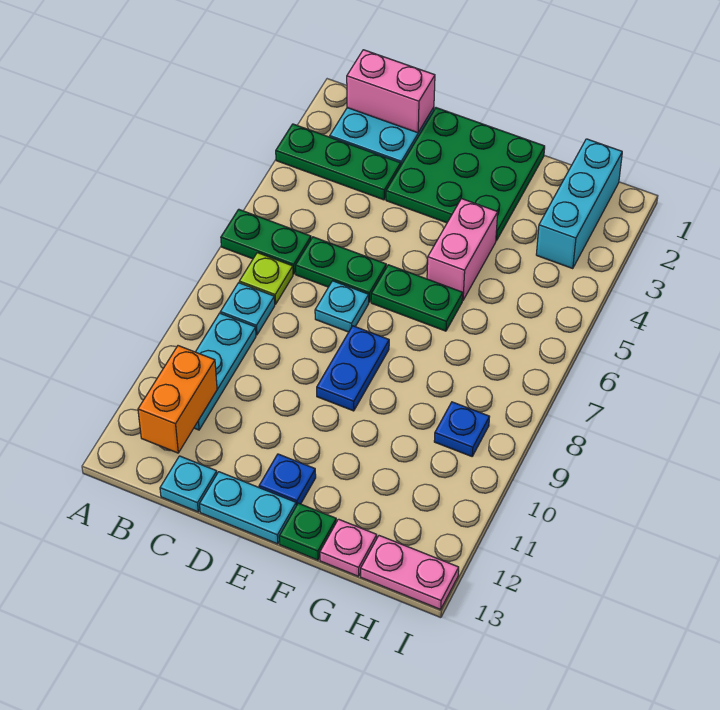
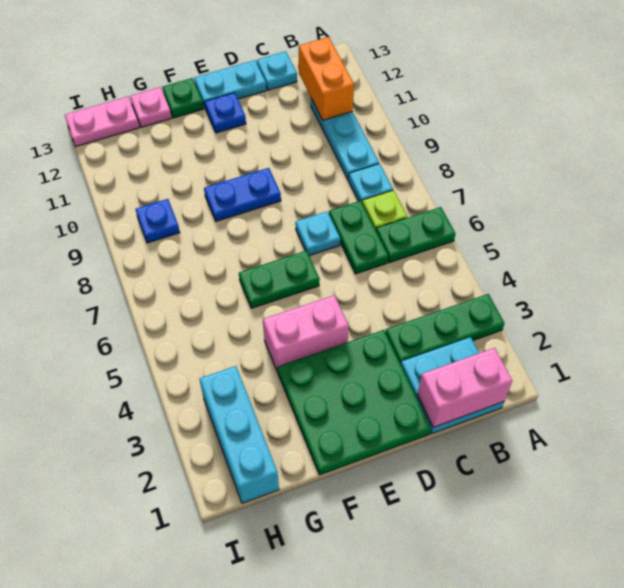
green 1x2 plate [296,237,386,302] -> green 1x2 plate turned to [329,201,388,274]
blue 1x2 plate [317,326,389,411] -> blue 1x2 plate turned to [204,168,281,221]
pink 1x2 brick [427,199,498,300] -> pink 1x2 brick turned to [263,295,349,371]

